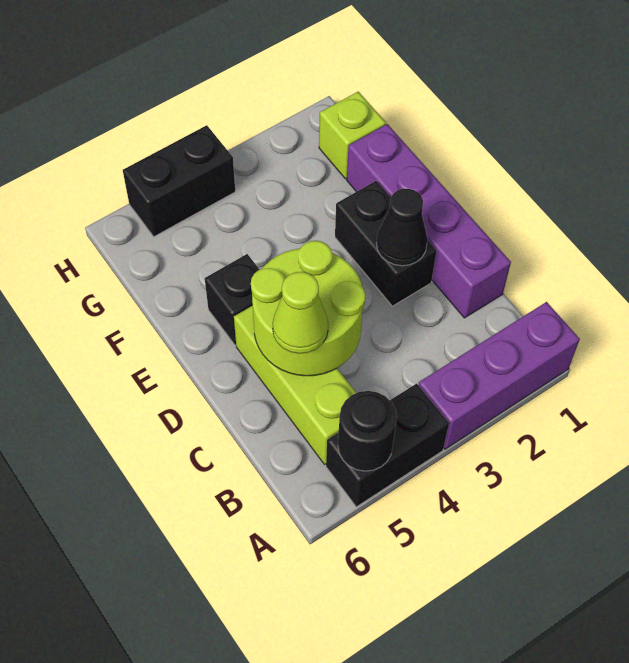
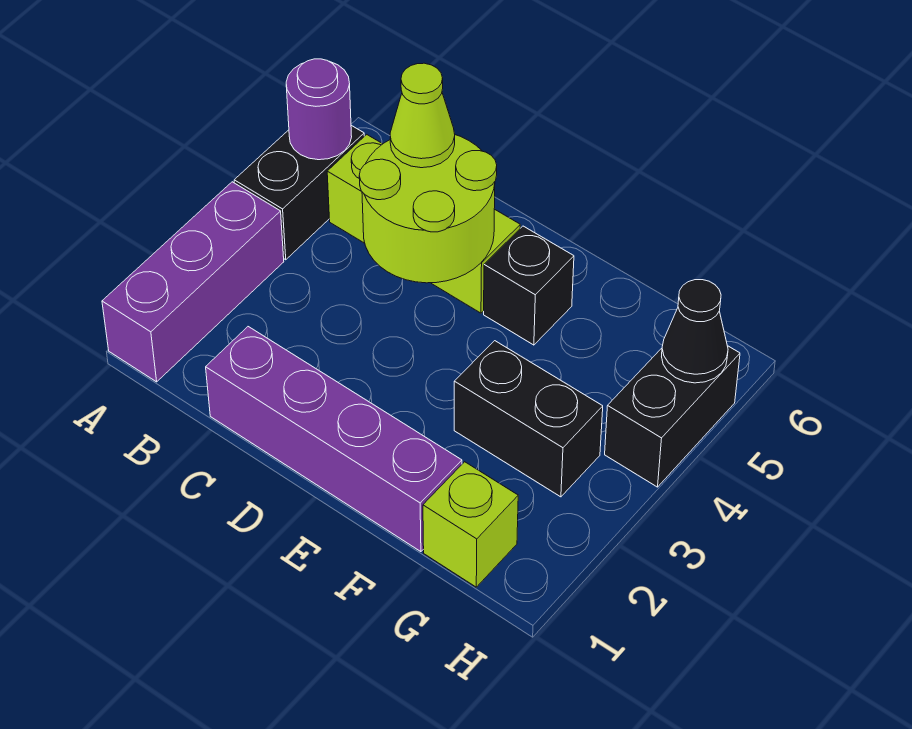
black 1x1 round brick [338,391,397,471] -> purple 1x1 round brick [286,59,352,160]
black 1x2 brick [335,181,437,306] -> black 1x2 brick moved to [454,341,603,497]
black 1x1 cone [376,189,427,266] -> black 1x1 cone moved to [662,280,728,383]

